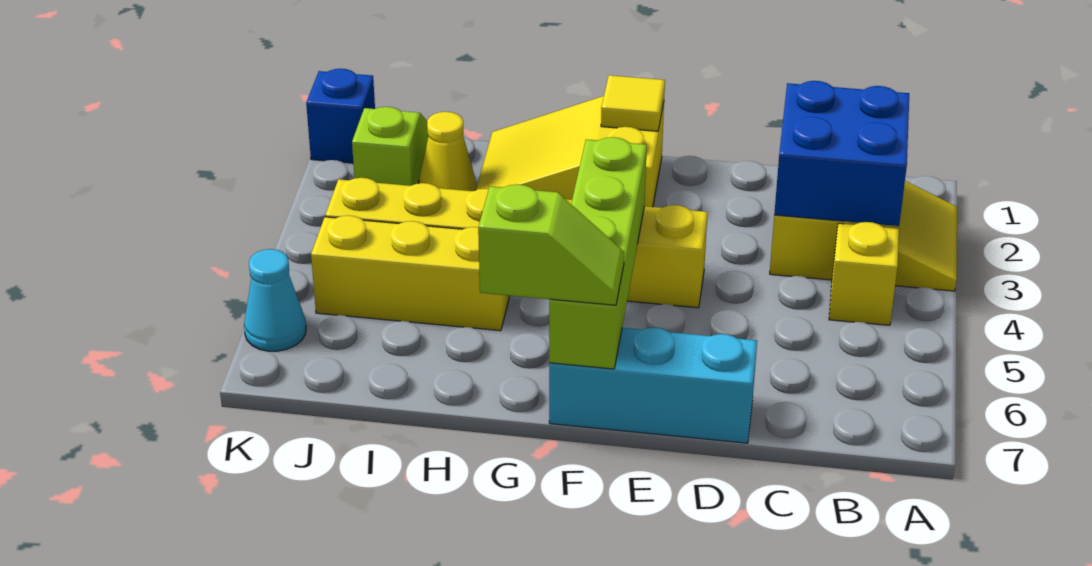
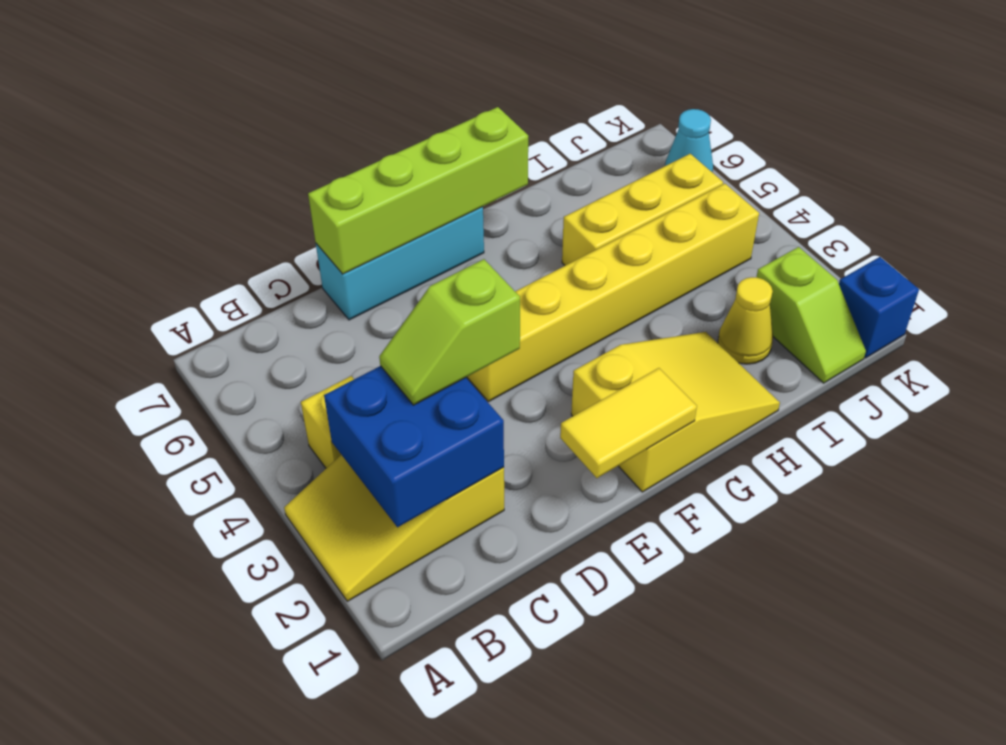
yellow 1x1 tile [601,75,665,131] -> yellow 1x2 tile [560,368,697,478]
lime 1x4 brick [549,137,647,369] -> lime 1x4 brick turned to [308,107,528,274]
lime 1x2 slope [478,184,624,305] -> lime 1x2 slope moved to [379,259,520,405]

